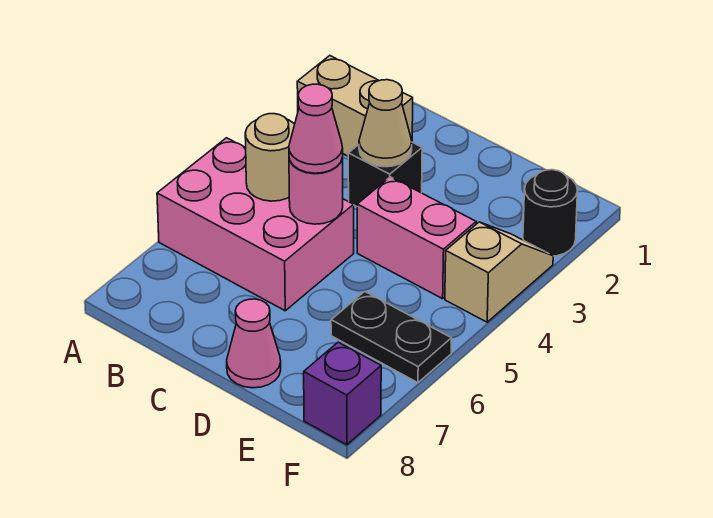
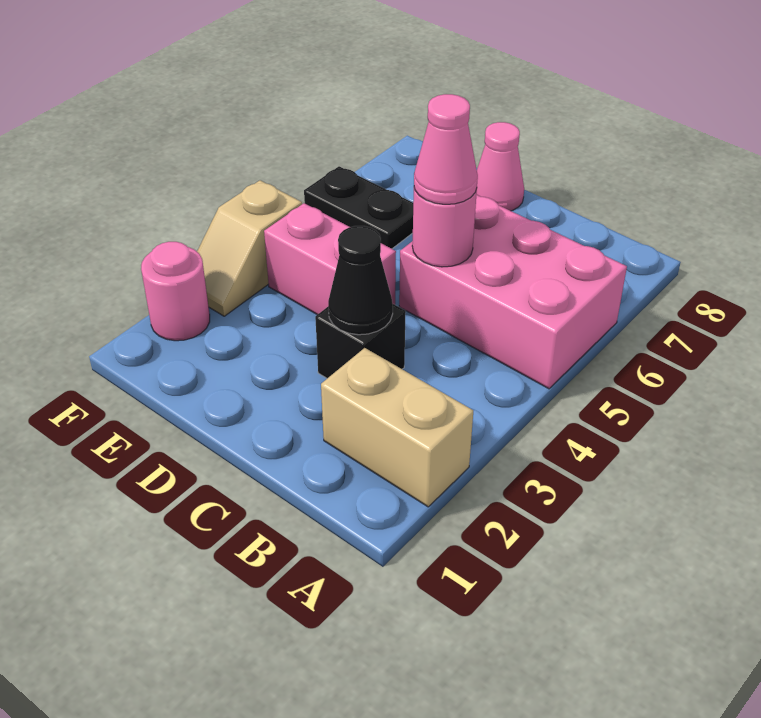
tan 1x1 round brick [245,114,295,201] -> none
tan 1x1 cone [359,80,412,167] -> black 1x1 cone [328,226,393,335]
black 1x1 round brick [523,170,578,256] -> pink 1x1 round brick [141,242,210,341]
purple 1x1 brick [304,342,381,445] -> none

